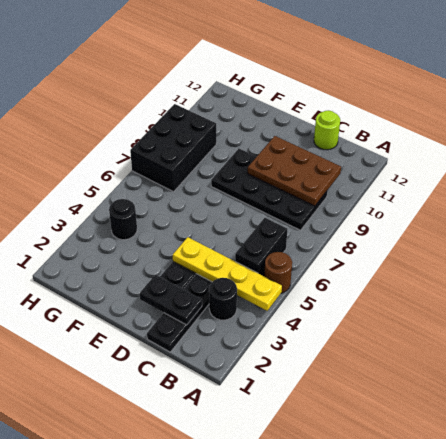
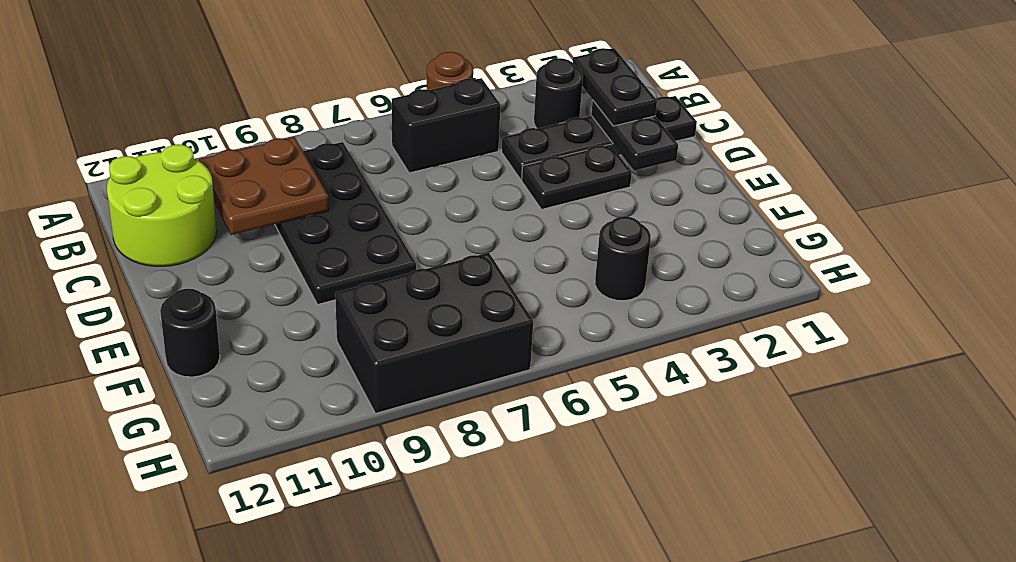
yellow 1x4 plate [173,237,282,311] -> none
none -> black 1x2 plate [573,48,657,126]
brown 2x3 plate [248,136,341,206] -> brown 2x2 plate [199,137,329,235]
lime 1x1 round brick [314,110,340,150] -> lime 2x2 round brick [107,144,217,266]
none -> black 1x1 round brick [160,289,220,377]

